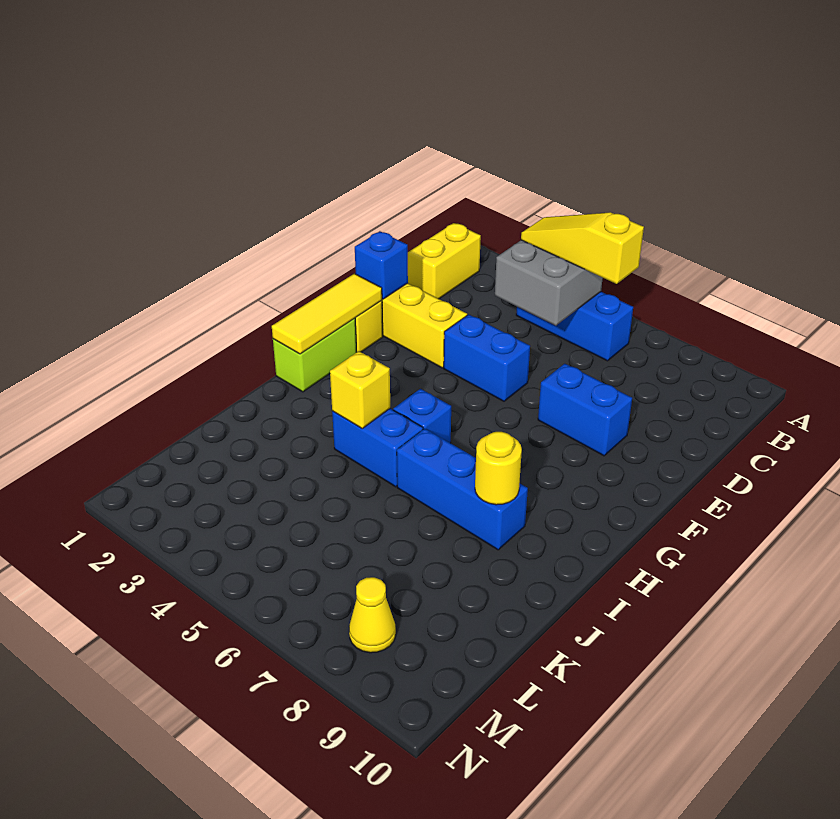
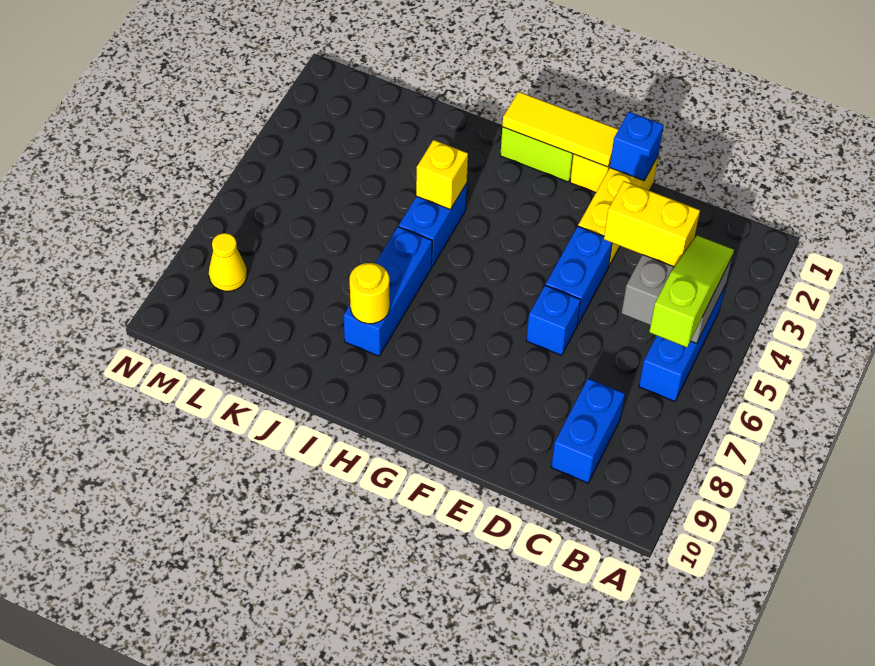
yellow 1x2 brick [408,223,481,299] -> yellow 1x2 brick moved to [604,181,700,267]
yellow 1x3 slope [521,212,644,284] -> lime 1x3 slope [649,235,734,347]
blue 1x2 brick [538,364,632,456] -> blue 1x2 brick moved to [551,379,625,483]
blue 1x1 brick [393,389,451,443] -> blue 1x1 brick moved to [526,285,581,355]

